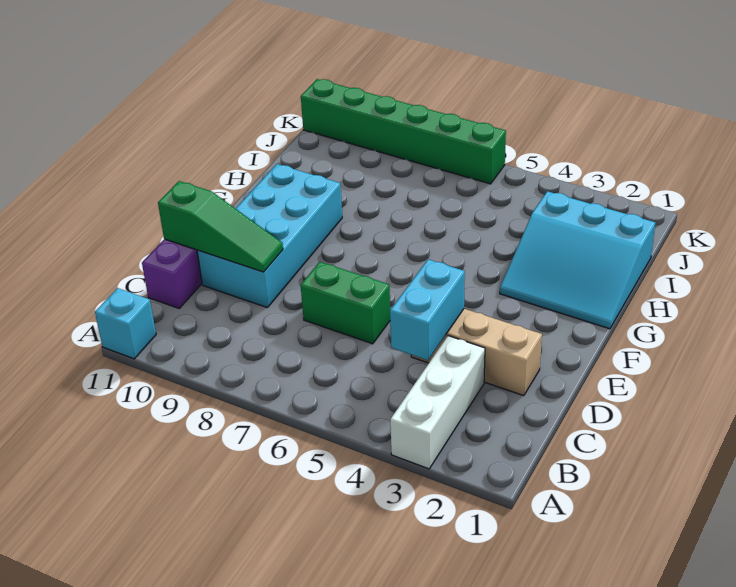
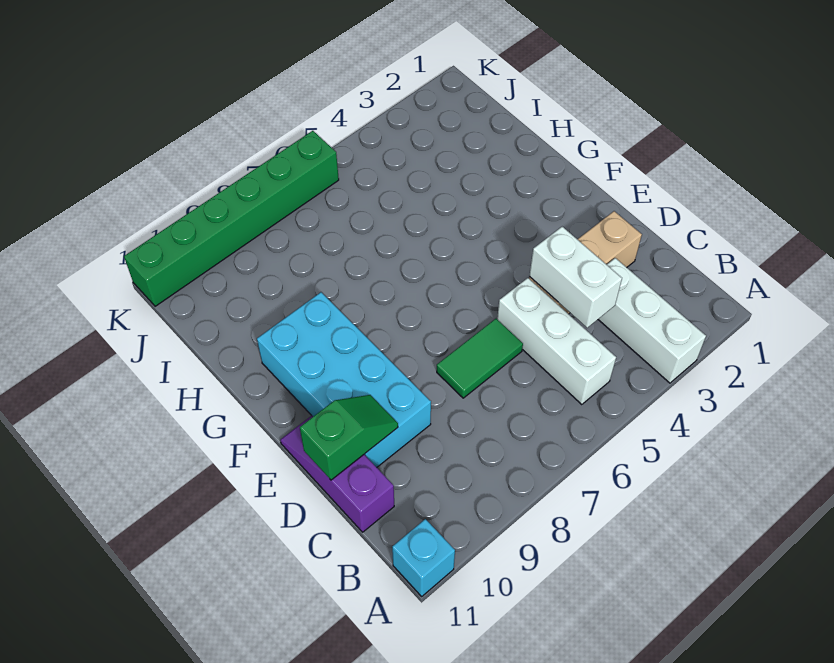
none -> white 1x3 brick [497,278,616,405]
cyan 1x2 brick [390,260,465,360] -> white 1x2 brick [529,227,622,328]
green 1x2 brick [301,262,390,344] -> green 1x2 tile [437,319,523,398]
green 1x3 slope [158,181,283,272] -> green 1x2 slope [300,395,398,480]
cyan 3x3 slope [500,191,655,329] -> none

